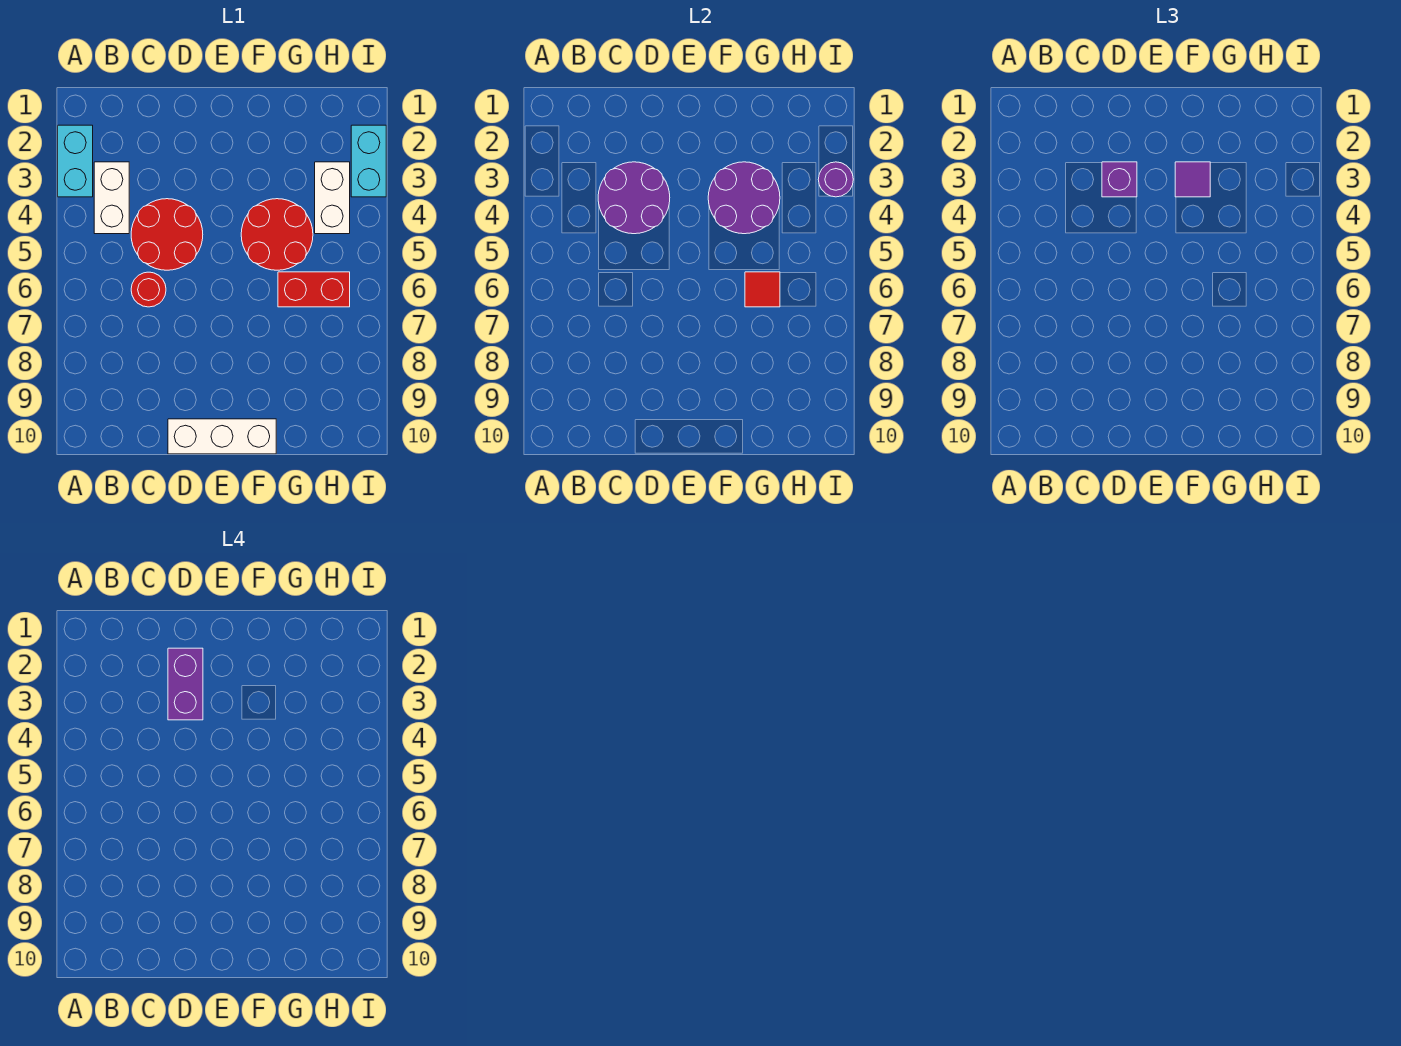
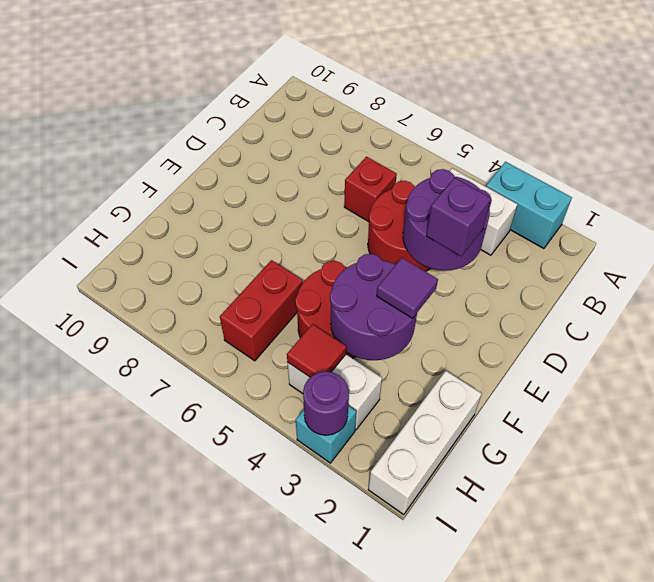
red 1x1 round brick [131,272,166,307] -> red 1x1 brick [344,157,397,222]
purple 1x2 brick [168,648,203,720] -> none
white 1x3 brick [168,419,276,454] -> white 1x3 brick moved to [368,371,482,515]
red 1x1 tile [745,272,780,307] -> red 1x1 tile moved to [287,324,346,377]
cyan 1x2 brick [351,125,386,197] -> cyan 1x1 brick [296,406,356,463]

